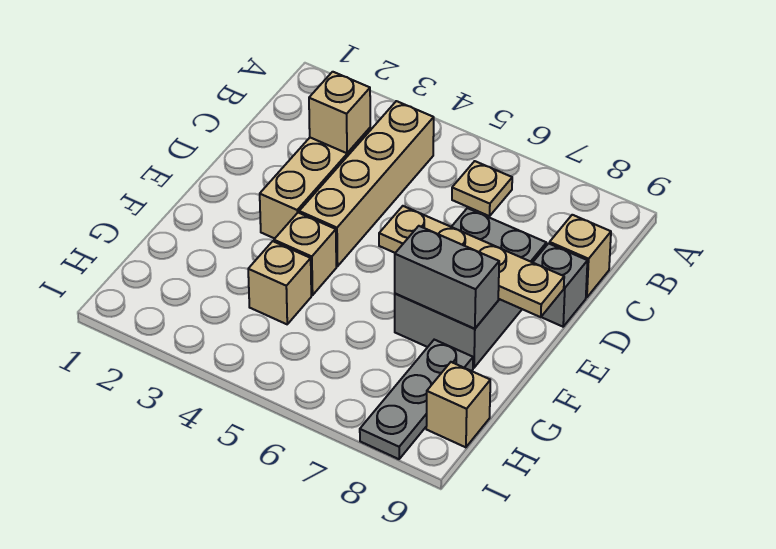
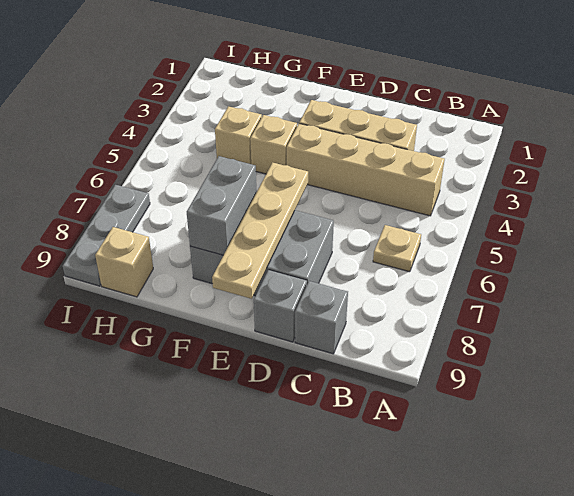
tan 1x1 brick [309,72,370,153] -> none
tan 1x1 brick [550,215,611,298] -> grey 1x1 brick [295,281,348,354]
grey 1x3 plate [360,340,473,459] -> grey 1x3 plate turned to [63,185,150,286]

